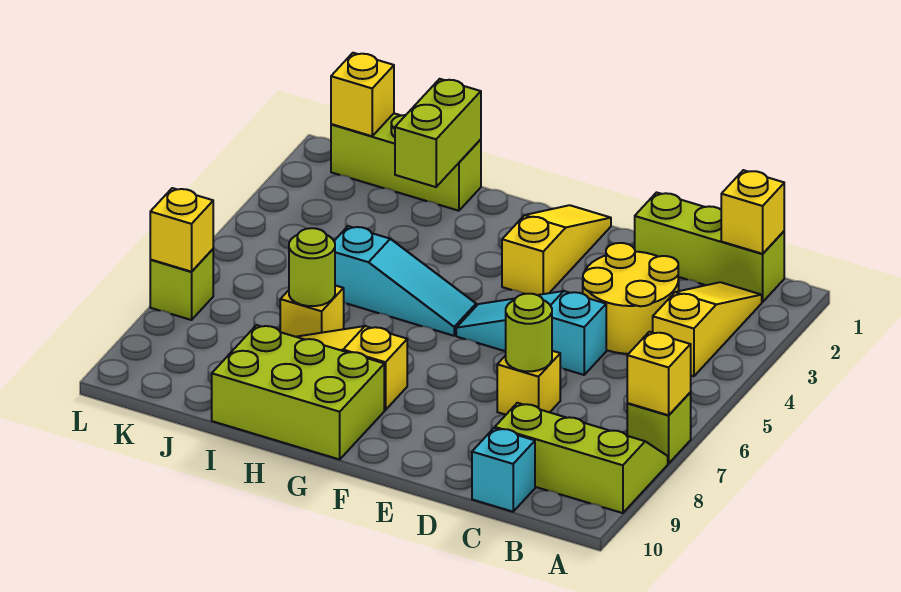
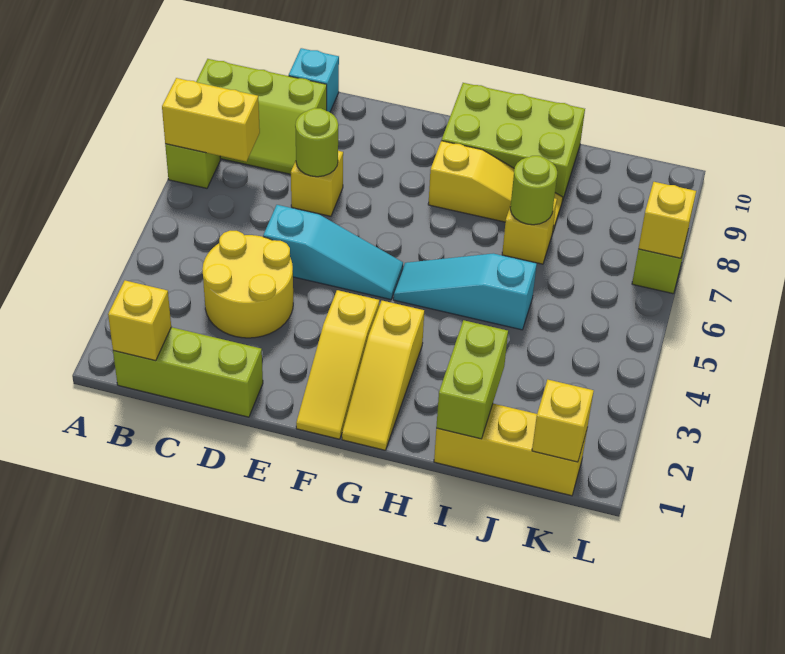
yellow 1x1 brick [627,332,691,415] -> yellow 1x2 brick [162,78,260,162]
yellow 1x3 slope [653,282,762,376] -> yellow 1x3 slope moved to [342,301,424,450]
lime 1x3 brick [331,113,481,211] -> yellow 1x3 brick [434,404,587,496]

